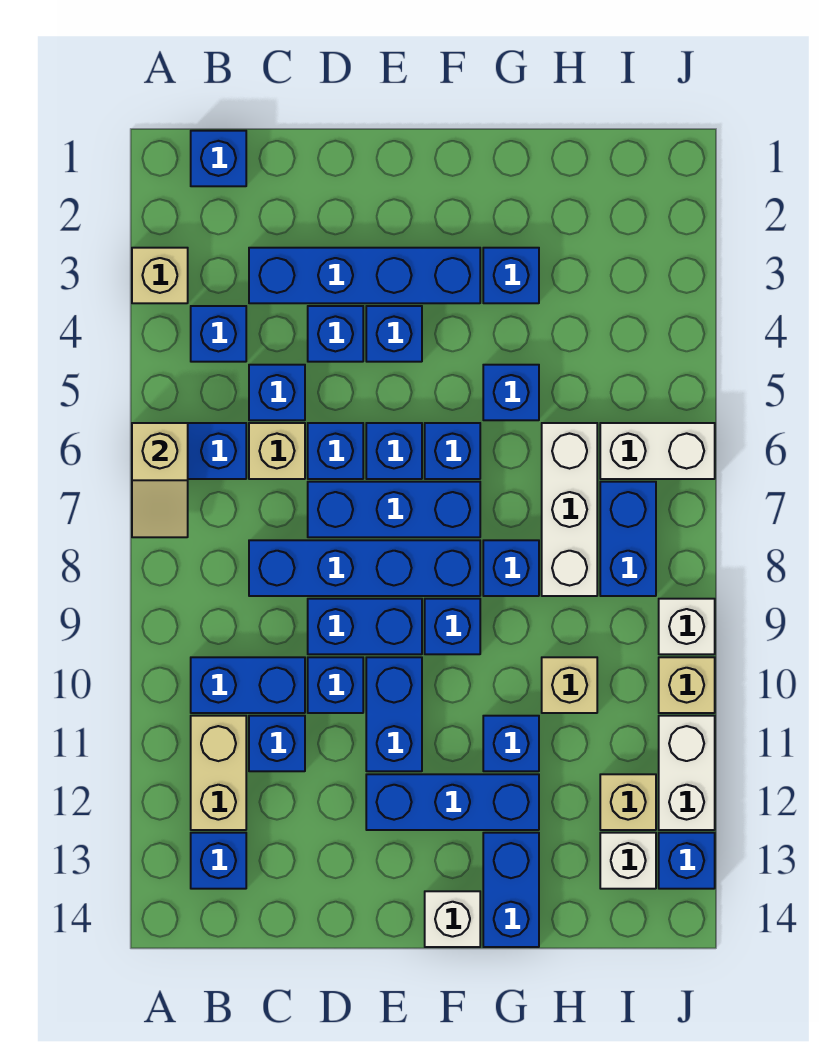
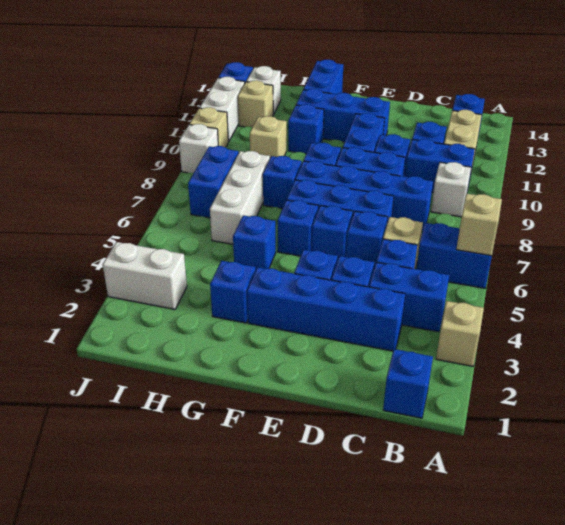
blue 1x1 brick [191,306,246,362] -> blue 1x2 brick [369,262,449,332]
white 1x1 brick [425,891,480,947] -> white 1x1 brick moved to [431,162,471,217]
white 1x2 brick [600,423,715,479] -> white 1x2 brick moved to [103,242,187,309]

